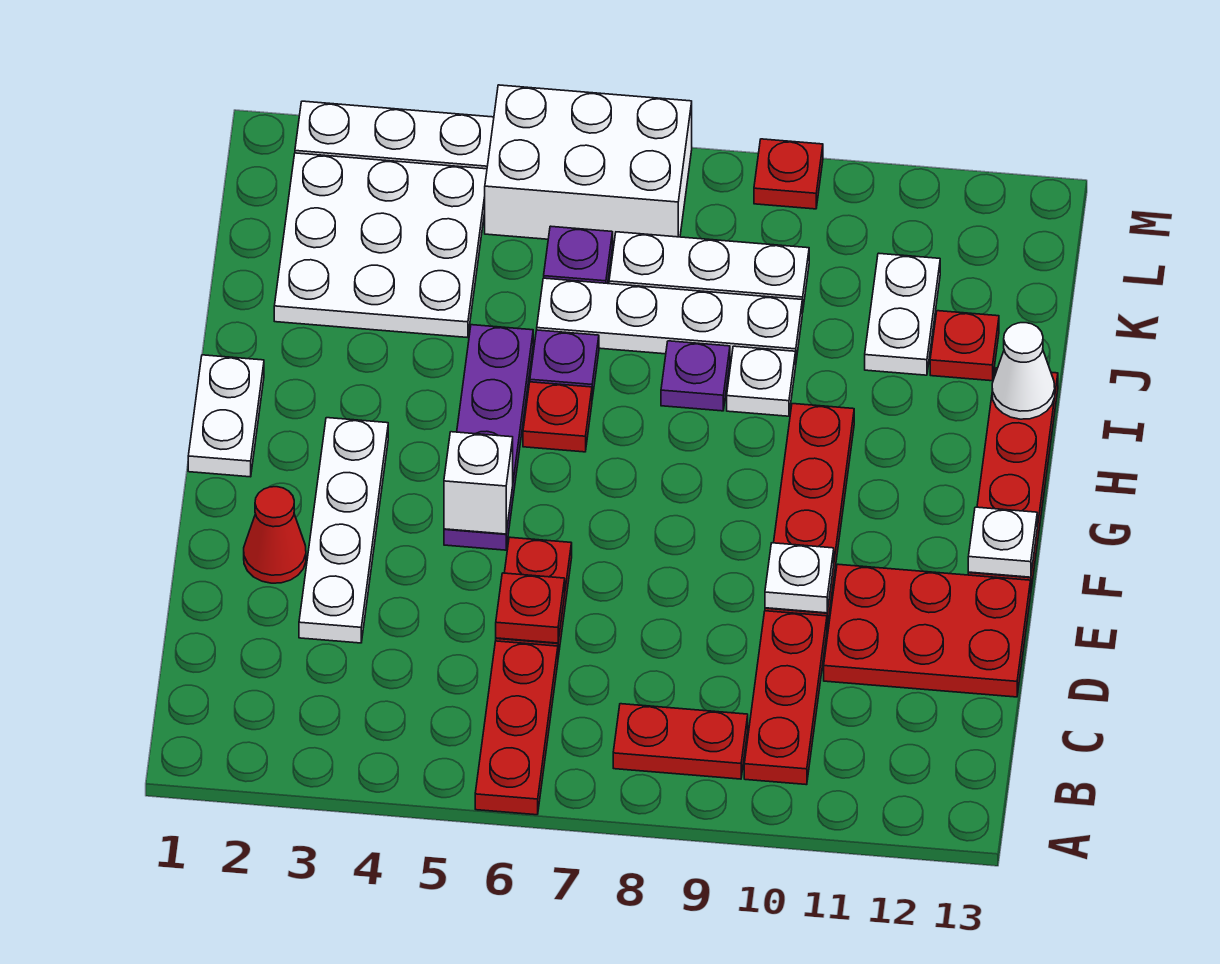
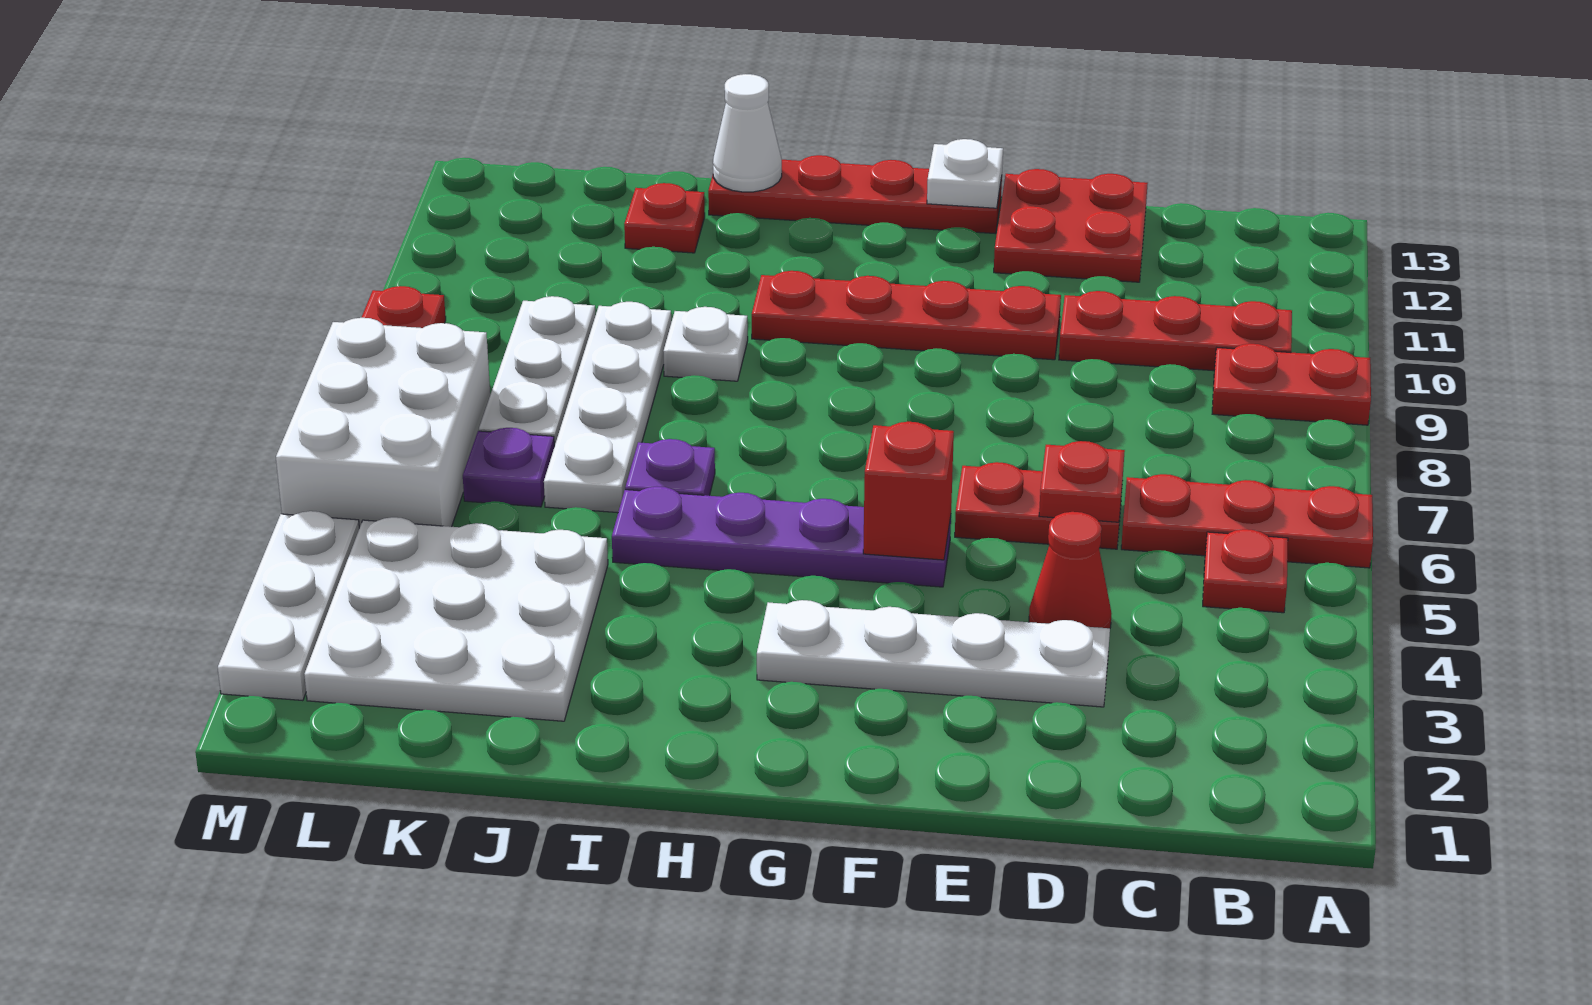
red 1x2 plate [613,704,748,779] -> red 1x2 plate turned to [1212,344,1371,425]
red 2x3 plate [824,564,1031,697] -> red 2x2 plate [994,169,1148,282]
red 1x1 cone [244,487,306,583] -> red 1x1 cone moved to [1029,512,1112,628]
white 1x1 plate [765,543,834,613] -> none
white 1x1 brick [444,432,513,534] -> red 1x1 brick [863,422,954,560]
white 1x2 plate [188,355,264,477] -> none
red 1x1 plate [523,382,592,452] -> red 1x1 plate moved to [1203,529,1288,613]
purple 1x1 plate [661,341,730,411] -> none
white 1x2 plate [865,253,940,375] -> none

